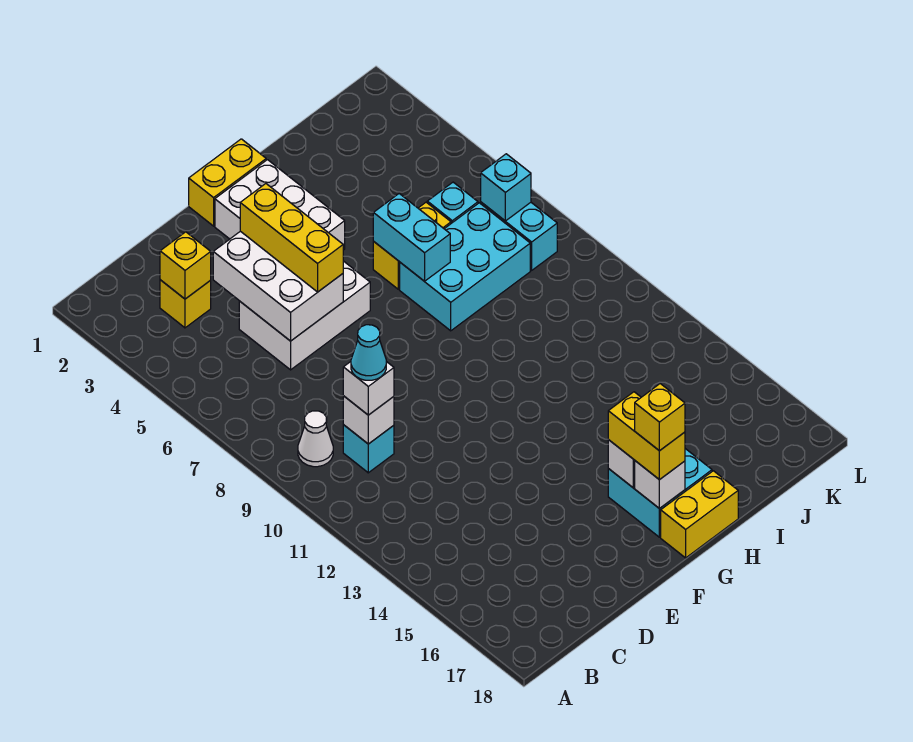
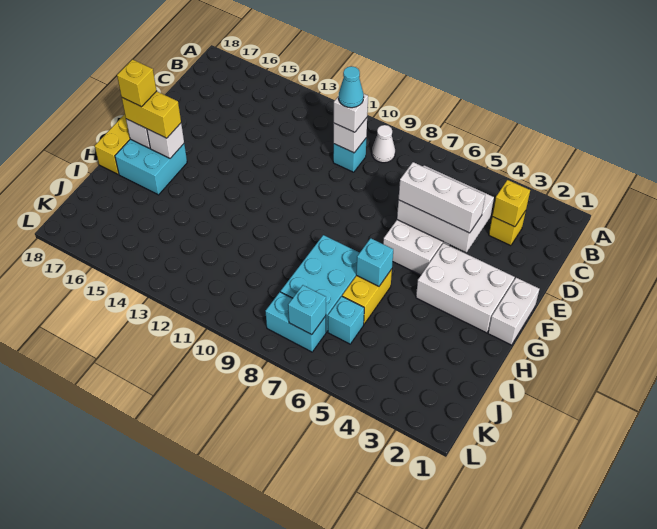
yellow 1x3 brick [240,184,343,292] -> white 1x3 brick [398,162,485,233]
yellow 1x2 brick [189,139,266,226] -> white 1x2 brick [488,278,539,345]
cyan 1x2 brick [373,194,450,281] -> cyan 1x1 brick [356,238,393,286]

